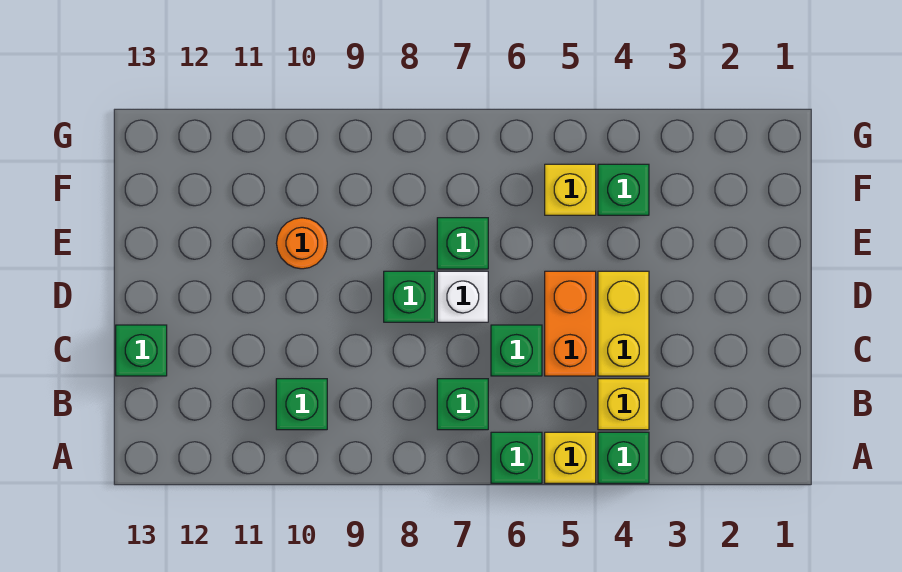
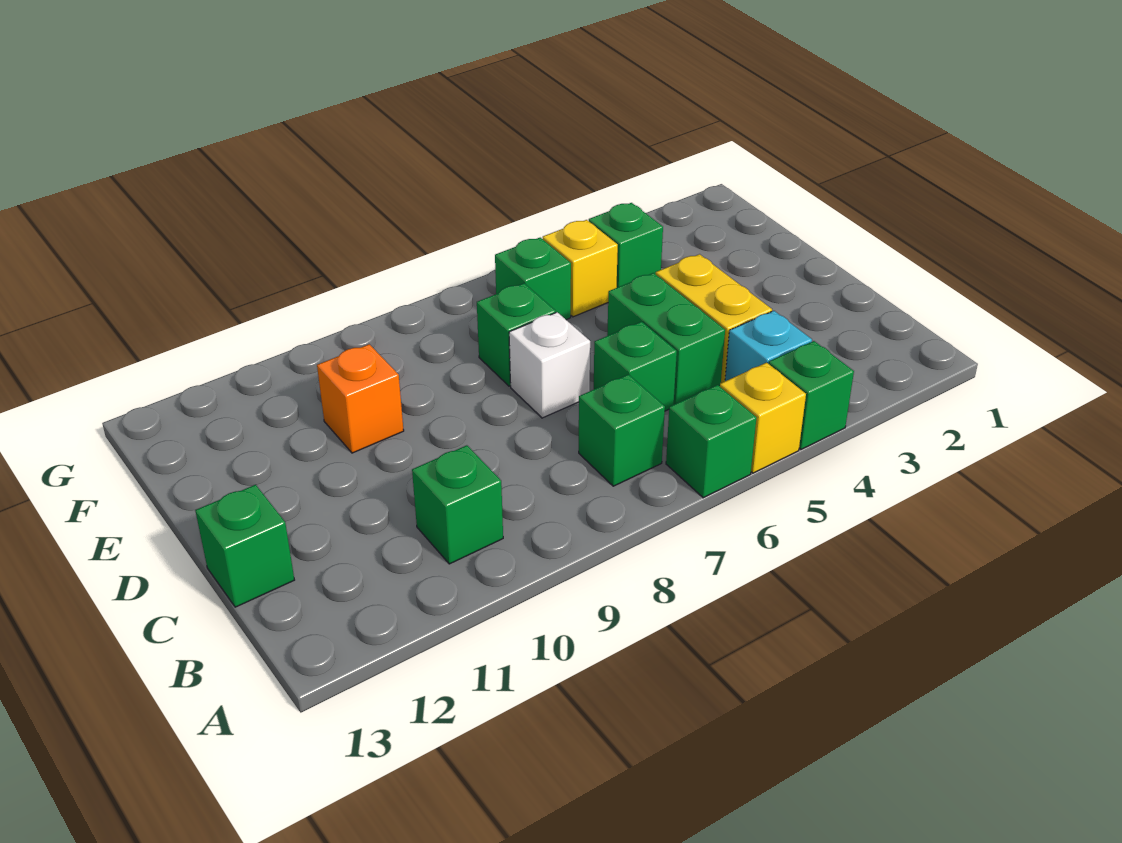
yellow 1x1 brick [598,379,649,430] -> cyan 1x1 brick [725,311,812,381]
orange 1x2 brick [545,271,596,376] -> green 1x2 brick [607,273,725,404]
green 1x1 brick [384,271,435,322] -> green 1x1 brick moved to [495,238,571,320]
orange 1x1 round brick [276,218,327,269] -> orange 1x1 brick [317,344,404,453]

